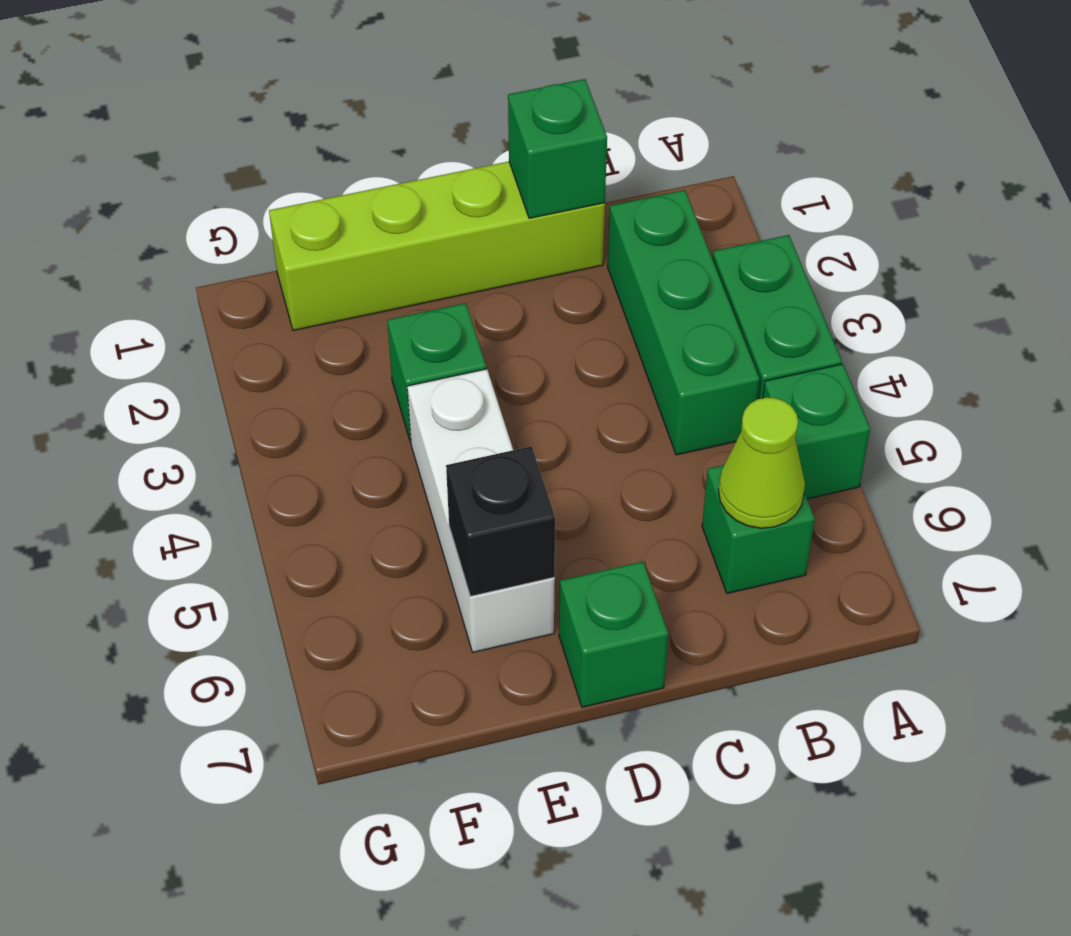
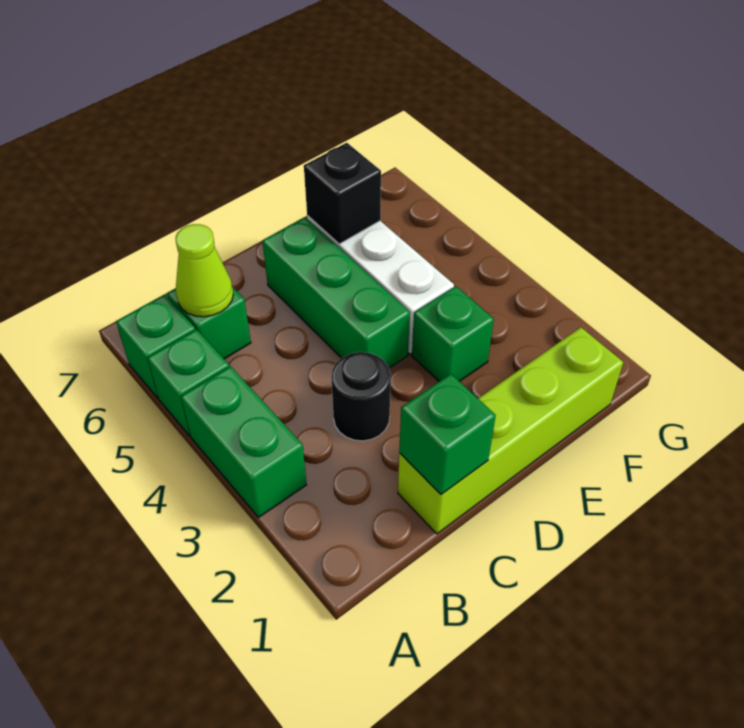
green 1x3 brick [608,190,760,455] -> green 1x3 brick moved to [262,217,410,368]
none -> black 1x1 round brick [331,352,391,441]
green 1x1 brick [559,562,668,707] -> green 1x1 brick moved to [116,294,195,398]

